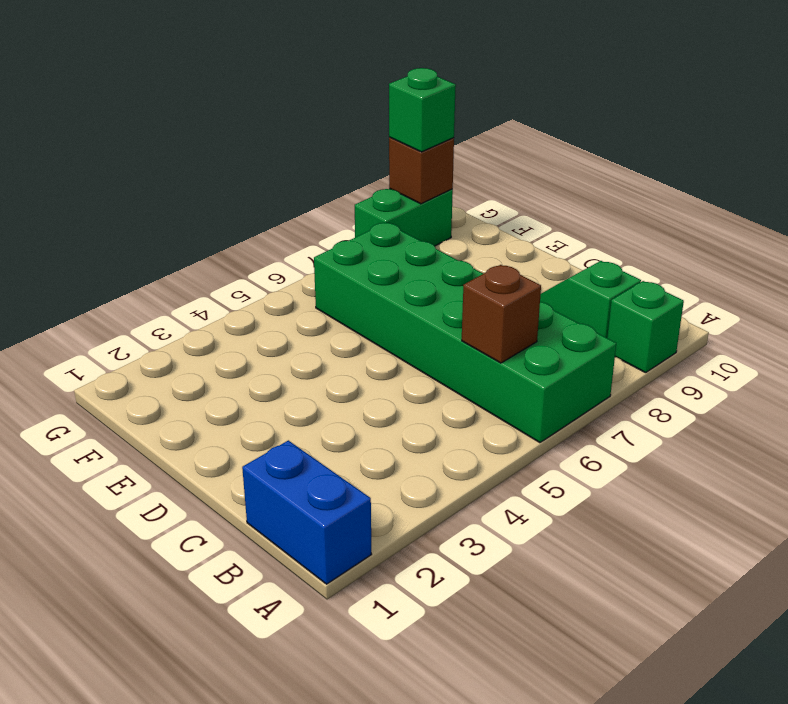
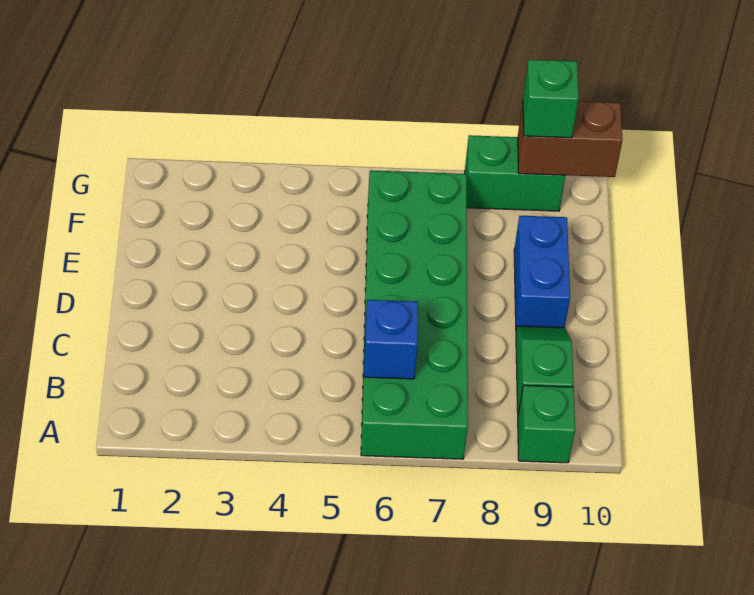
blue 1x2 brick [242,440,372,584] -> blue 1x2 brick moved to [514,216,570,328]
brown 1x1 brick [462,265,541,363] -> blue 1x1 brick [364,300,418,379]
brown 1x1 brick [389,137,454,204] -> brown 1x2 brick [518,101,623,177]

